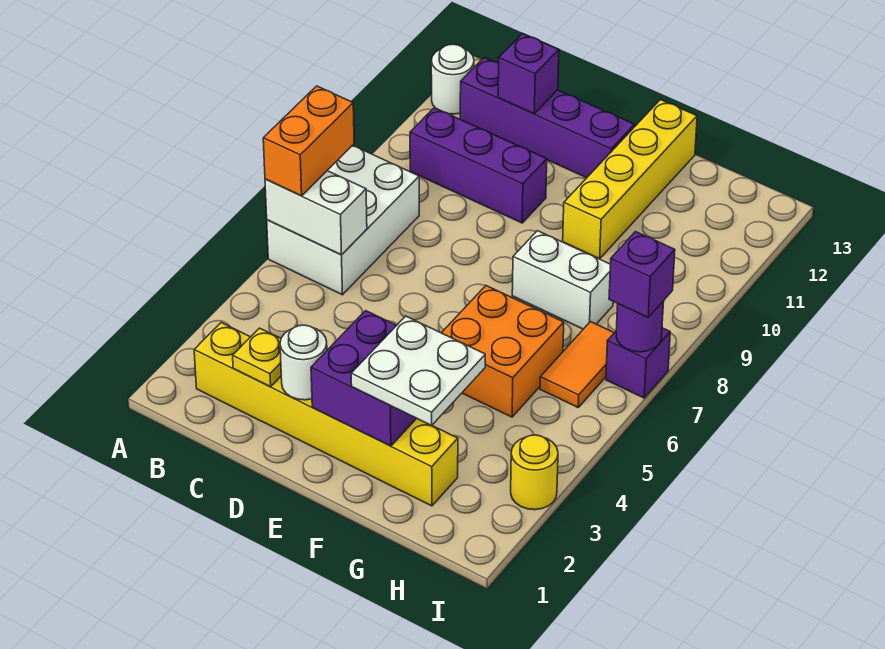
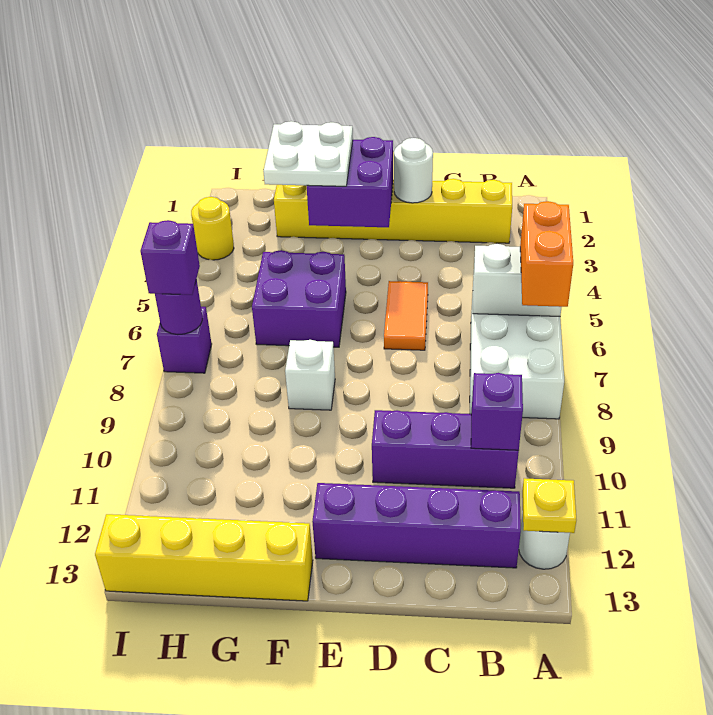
yellow 1x1 plate [233,328,281,387] -> yellow 1x1 plate moved to [522,478,576,533]
purple 1x1 brick [498,34,559,114] -> purple 1x1 brick moved to [471,373,523,450]
orange 2x2 brick [442,286,564,417] -> purple 2x2 brick [252,250,346,347]
white 1x2 brick [512,231,613,329] -> white 1x1 brick [285,340,335,410]
yellow 1x4 brick [563,100,697,259] -> yellow 1x4 brick turned to [95,514,313,601]
orange 1x2 tile [540,322,614,407] -> orange 1x2 tile moved to [384,281,428,350]

